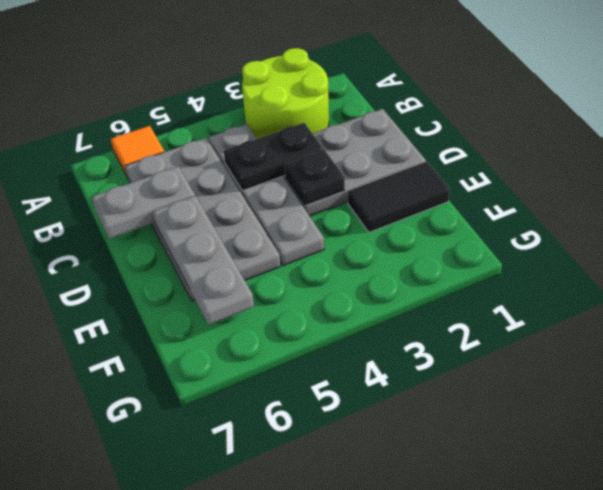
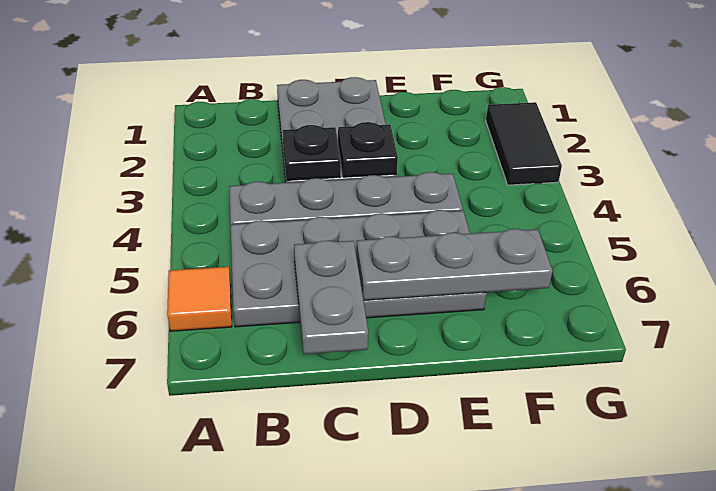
lime 2x2 round brick [242,48,329,139] -> none
black 1x2 plate [224,123,324,191] -> black 1x1 plate [283,125,341,180]
black 1x2 tile [348,162,450,232] -> black 1x2 tile moved to [486,102,562,185]

